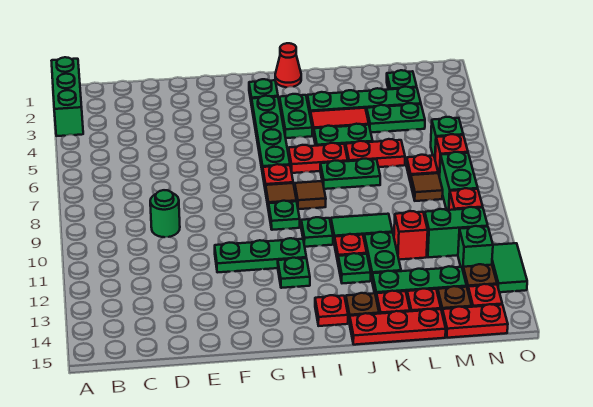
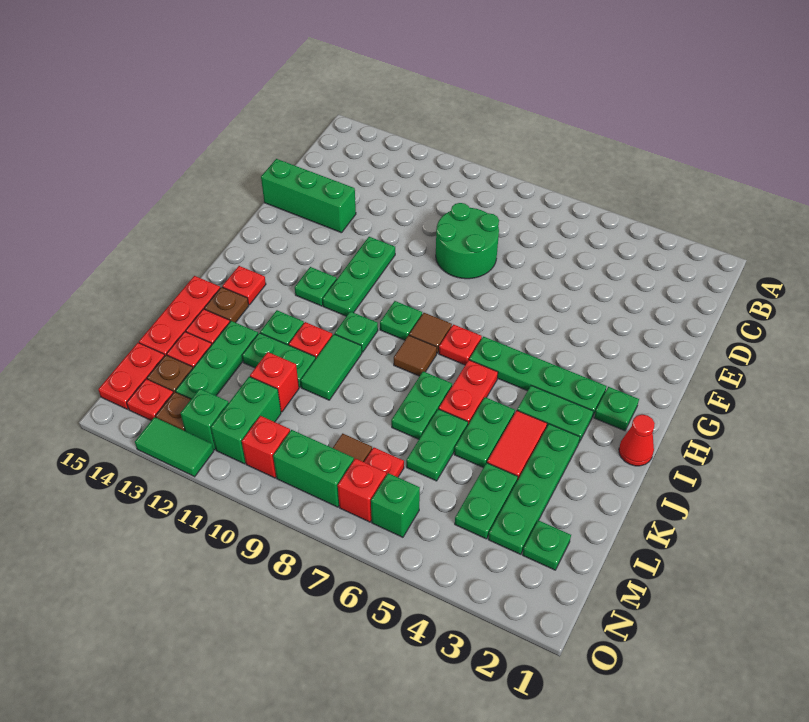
green 1x3 brick [51,57,83,136] -> green 1x3 brick moved to [261,159,356,233]
green 1x1 round brick [150,190,180,237] -> green 2x2 round brick [436,203,499,279]
red 1x2 plate [346,139,405,167] -> green 1x2 plate [406,409,468,481]

